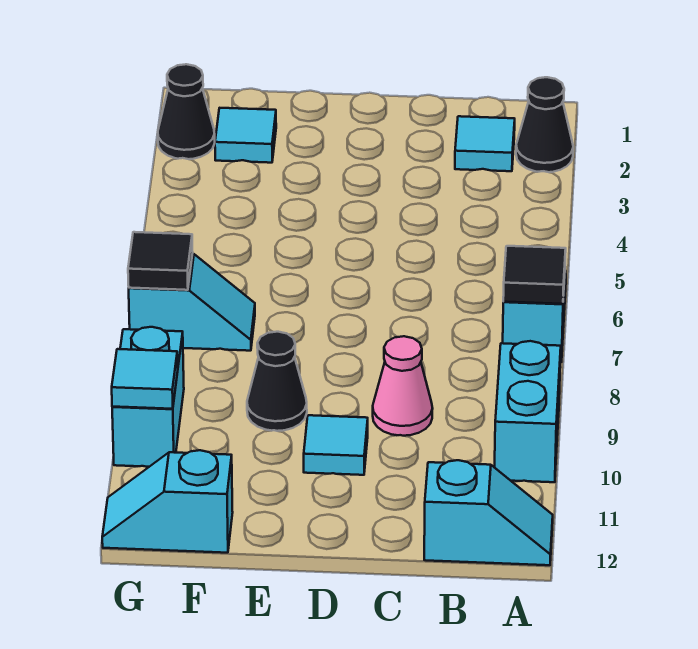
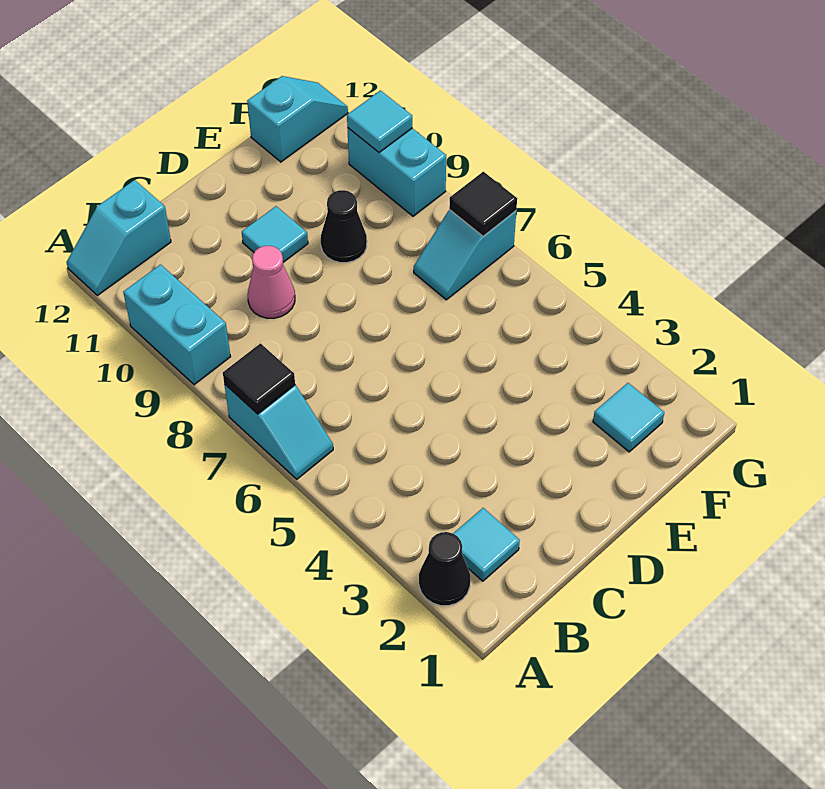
black 1x1 cone [158,64,215,159] -> none

